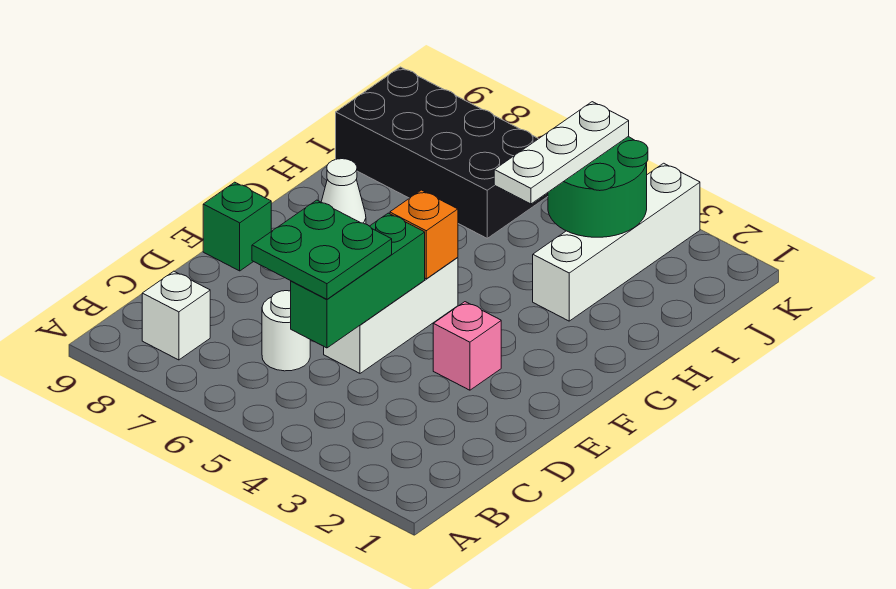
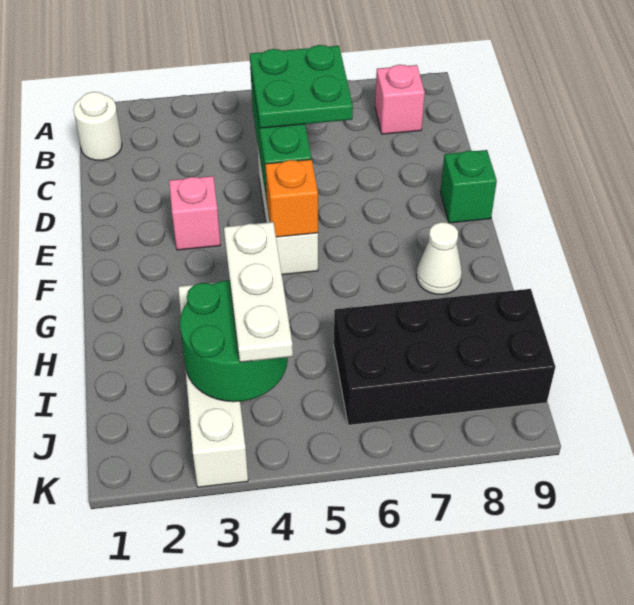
white 1x1 brick [142,271,210,360] -> pink 1x1 brick [375,65,425,134]
white 1x1 round brick [262,291,310,371] -> white 1x1 round brick moved to [73,92,122,160]

